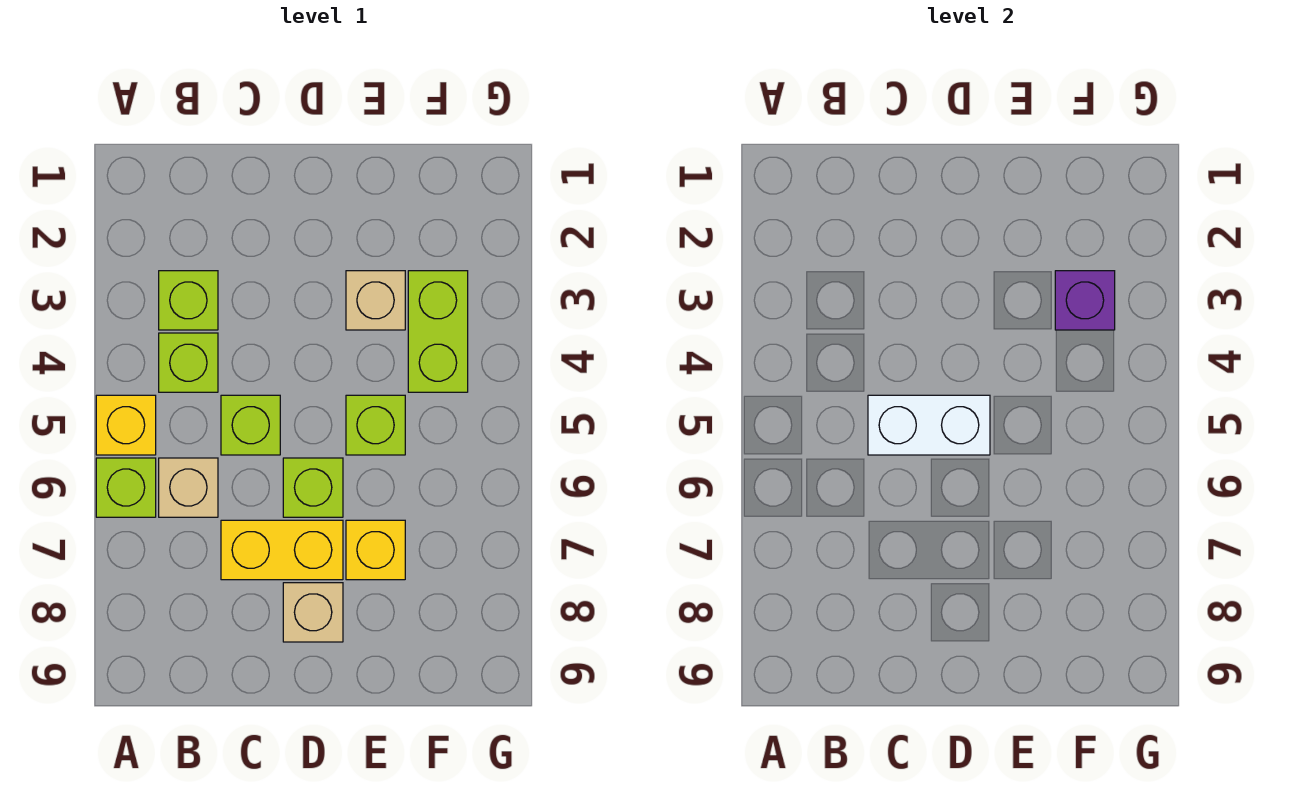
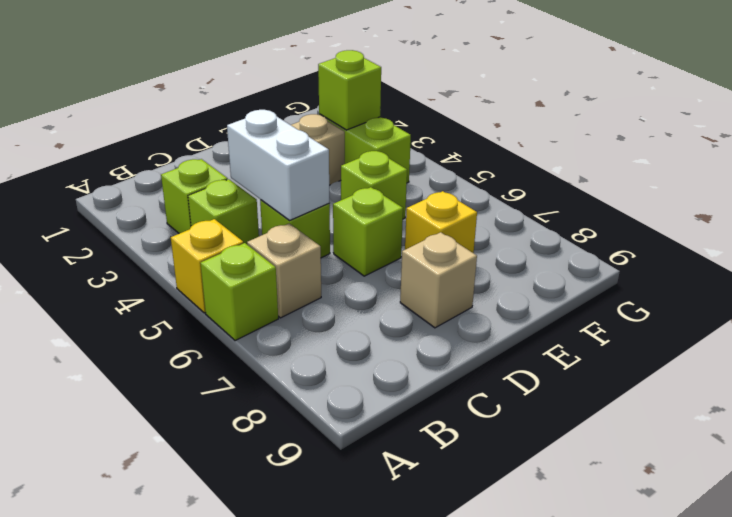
white 1x2 brick [868,395,990,455] -> white 1x2 brick turned to [227,110,330,220]
yellow 1x2 brick [221,520,343,580] -> none
purple 1x1 brick [1055,271,1115,330] -> lime 1x1 brick [318,50,381,130]

